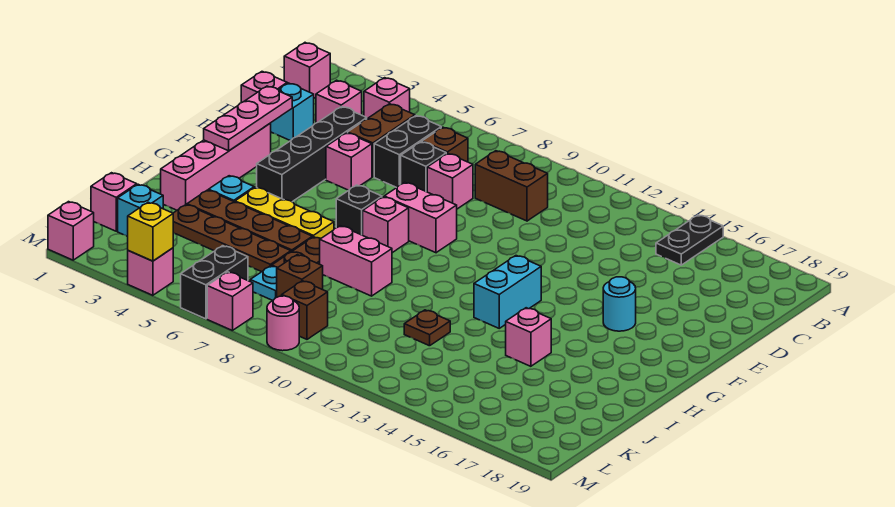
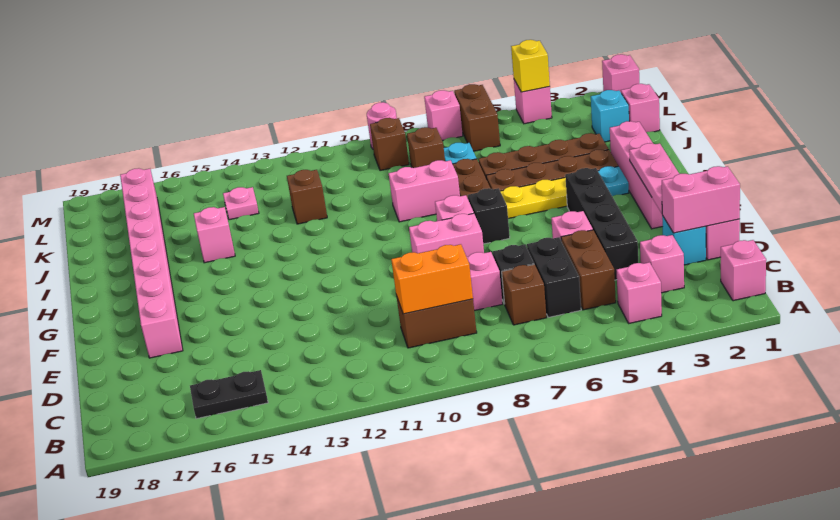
black 1x2 plate [656,215,723,265] -> black 1x2 plate turned to [190,370,268,419]
none -> orange 1x2 brick [391,244,473,314]
none -> pink 1x2 brick [662,166,740,233]
none -> pink 1x8 brick [120,168,183,358]
cyan 1x1 round brick [603,277,636,331] -> none
cyan 1x2 brick [474,256,541,328] -> none
brown 1x1 plate [404,310,450,346] -> brown 1x1 brick [287,170,327,224]
none -> pink 1x1 plate [223,187,259,220]
black 1x2 brick [181,246,248,319] -> brown 1x2 brick [454,84,500,151]

